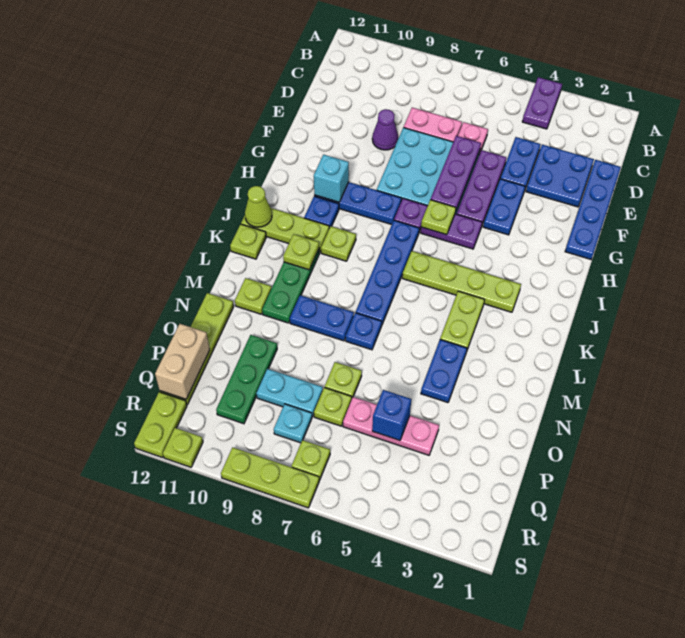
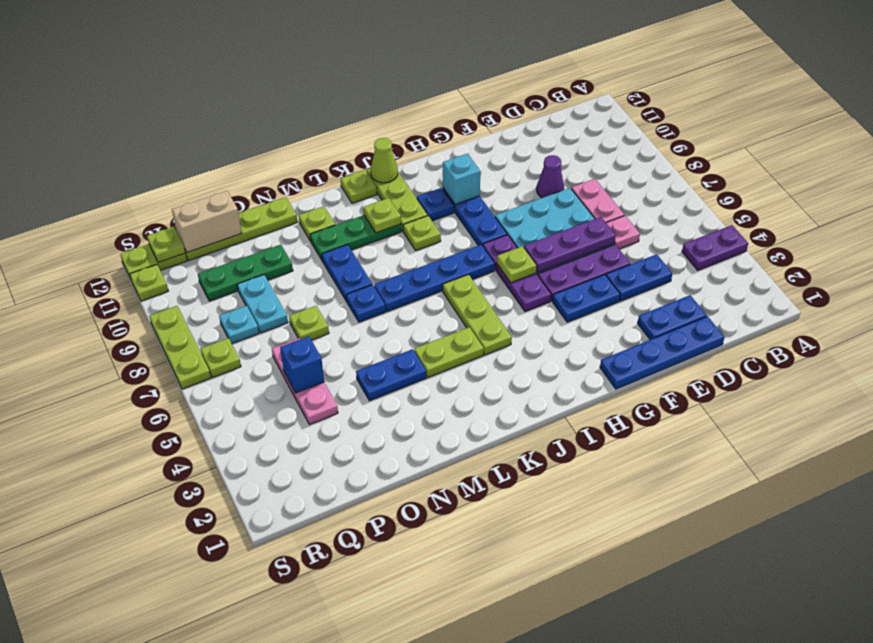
blue 2x2 plate [526,145,594,207] -> blue 1x2 plate [638,295,707,340]
lime 1x4 plate [402,251,521,312] -> lime 1x3 plate [443,274,512,355]
lime 1x1 plate [314,387,352,426] -> lime 1x1 plate moved to [147,227,185,263]

